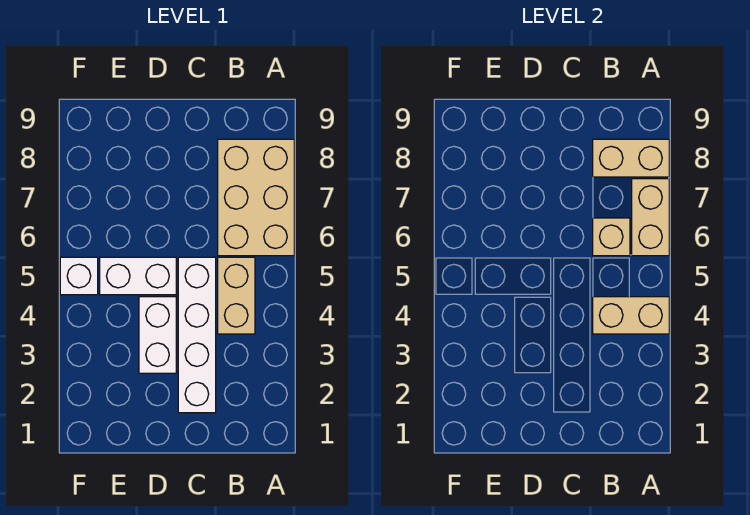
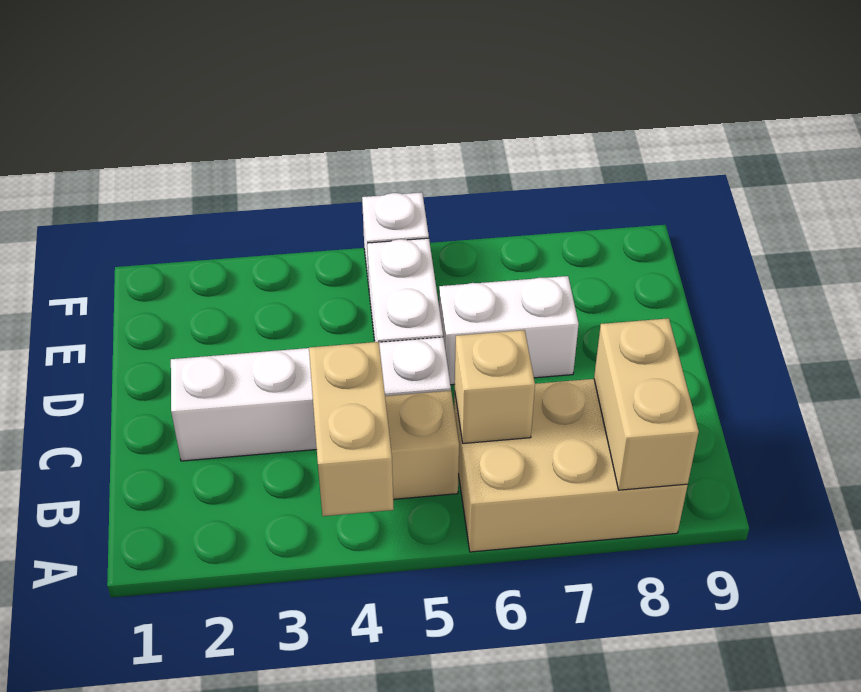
tan 1x2 brick [632,179,669,256] -> none
white 1x2 brick [139,297,176,373] -> white 1x2 brick moved to [439,276,579,385]

